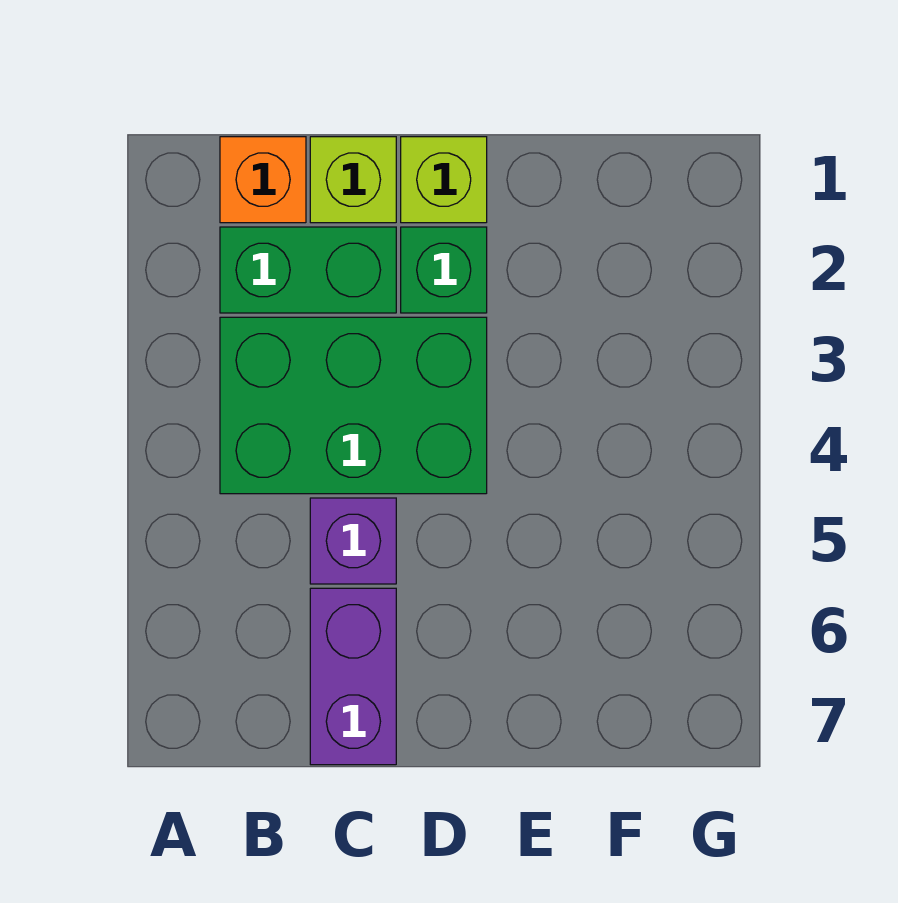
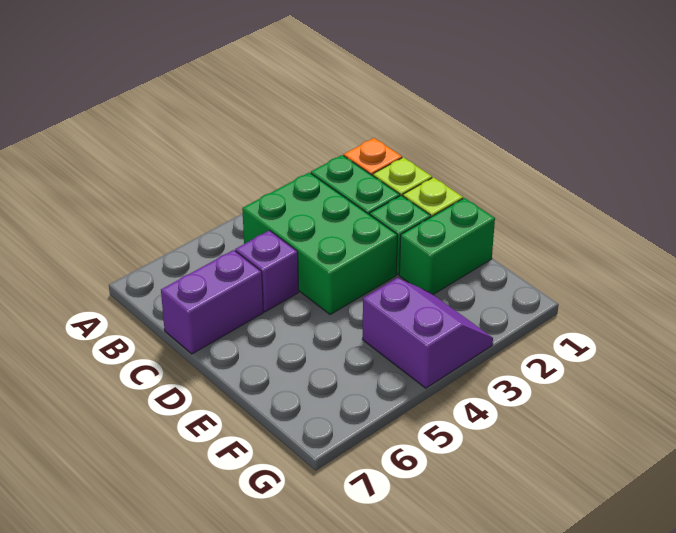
none -> green 1x2 brick [399,198,495,294]
none -> purple 2x2 slope [362,278,493,388]

